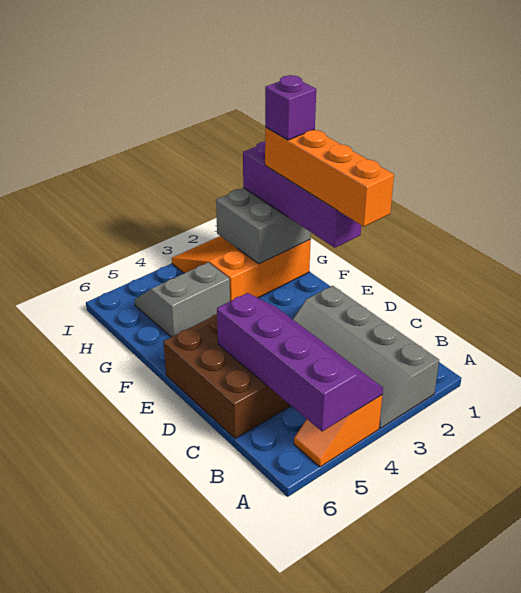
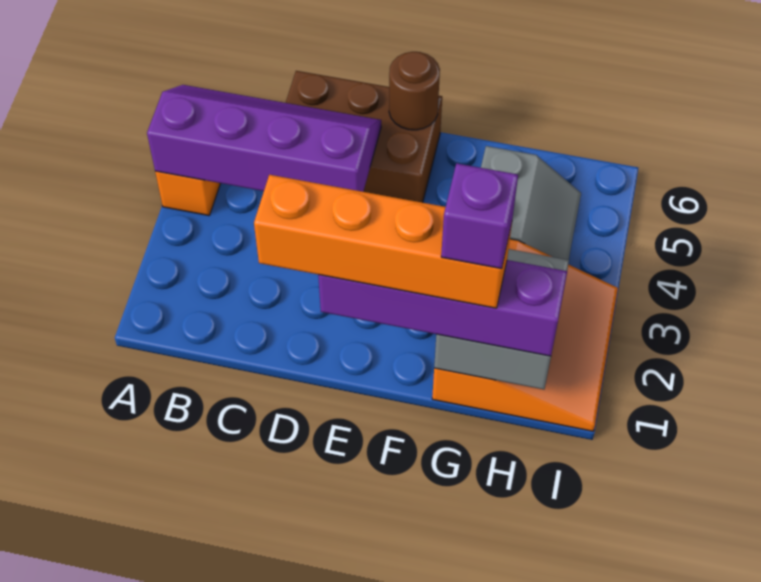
grey 2x4 slope [293,286,439,428] -> none
purple 2x4 slope [217,293,383,431] -> purple 2x4 slope turned to [147,85,381,192]
none -> brown 1x1 round brick [389,52,440,130]

